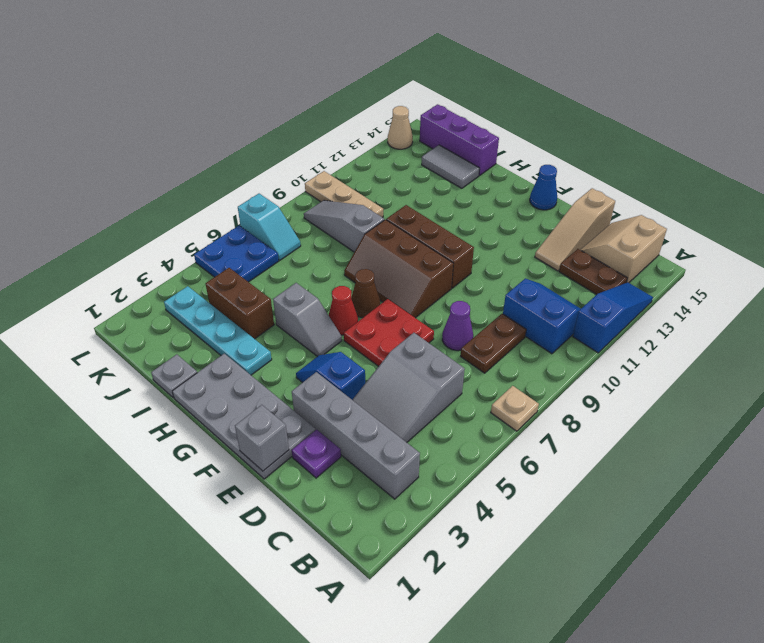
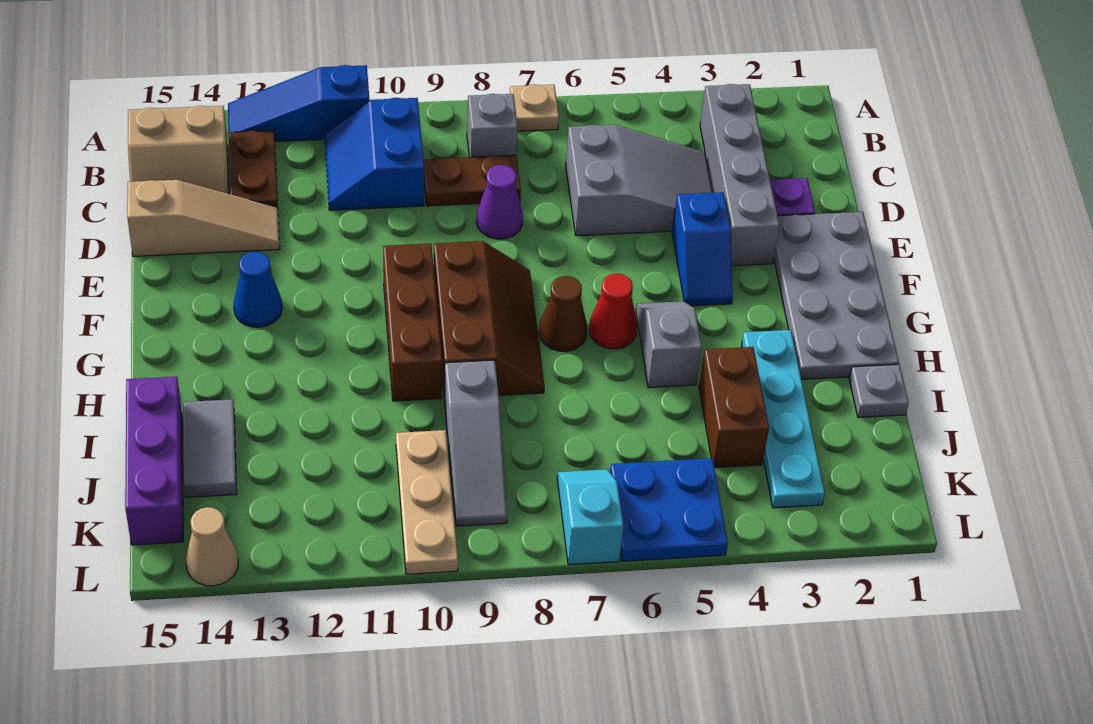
grey 1x1 brick [235,405,289,471] -> grey 1x1 brick moved to [467,94,518,157]
red 2x2 plate [344,299,434,366] -> none
blue 1x1 cone [530,165,557,210] -> blue 1x1 cone moved to [234,252,282,327]

